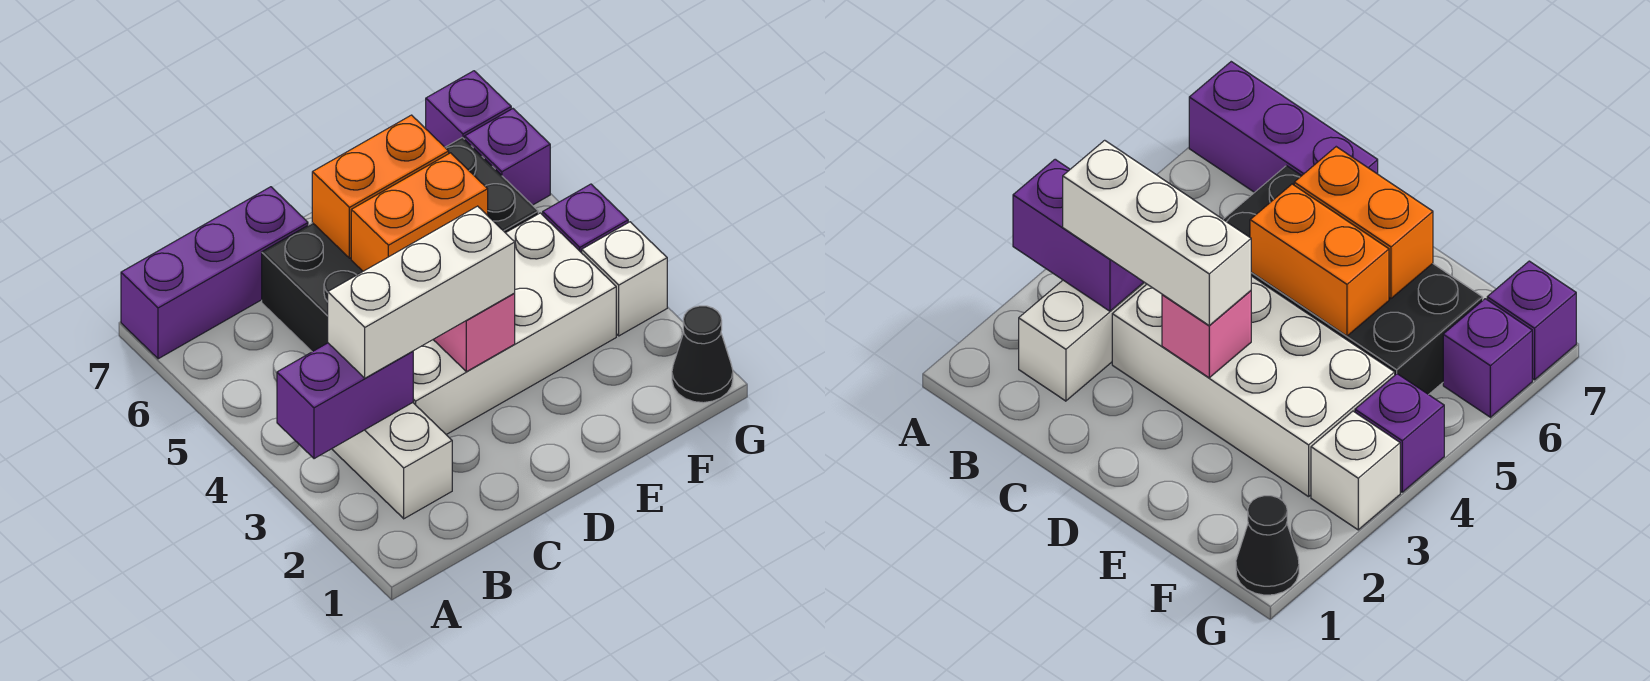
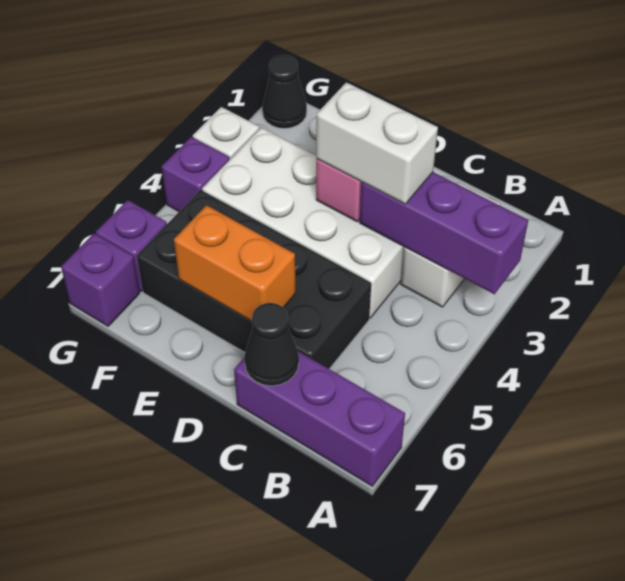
purple 1x2 brick [277,343,413,459] -> purple 1x3 brick [360,172,528,294]
white 1x3 brick [328,206,515,378] -> white 1x2 brick [316,82,438,204]
none -> black 1x1 cone [244,303,299,386]
orange 1x2 brick [351,153,488,271] -> none

